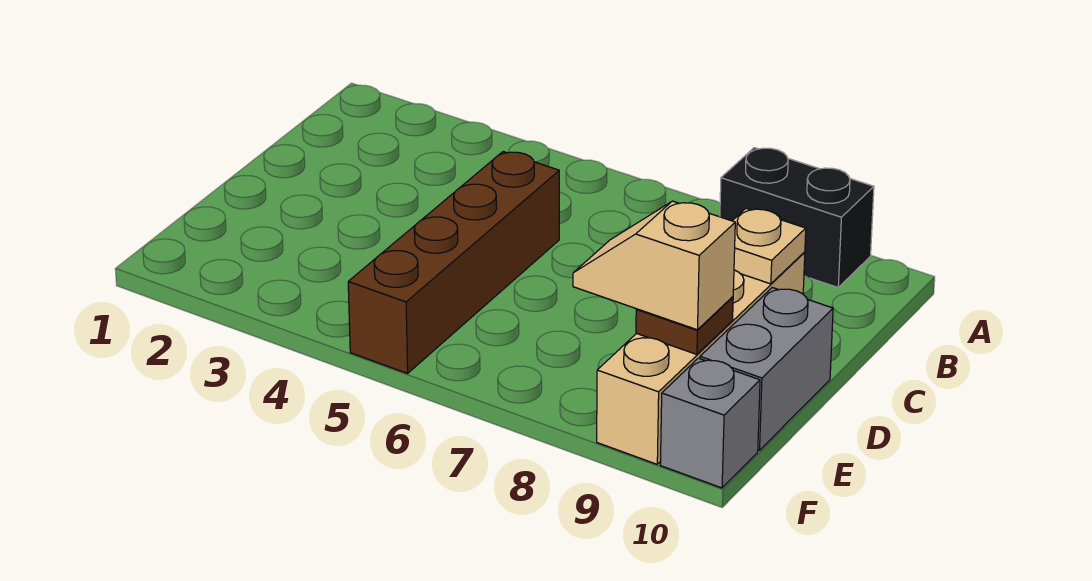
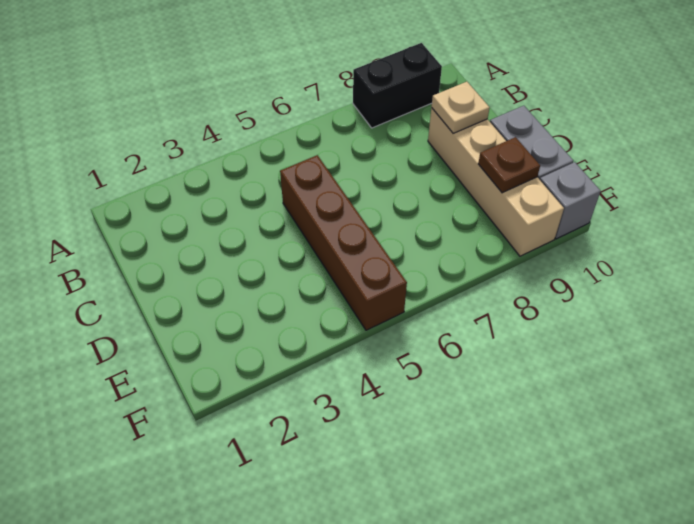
tan 1x2 slope [573,201,735,330] -> none

